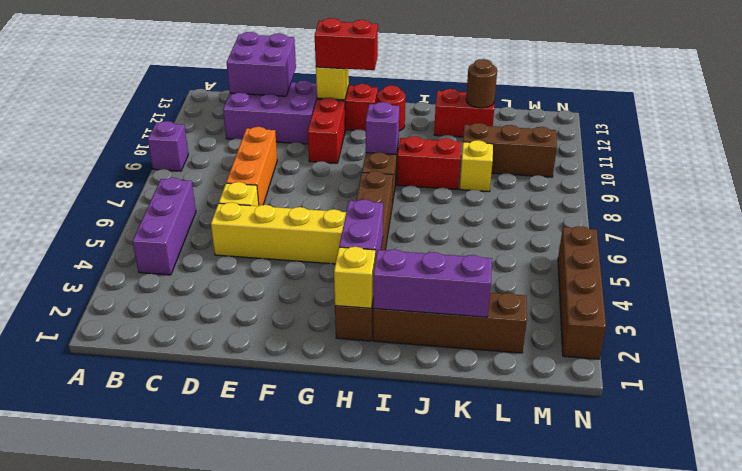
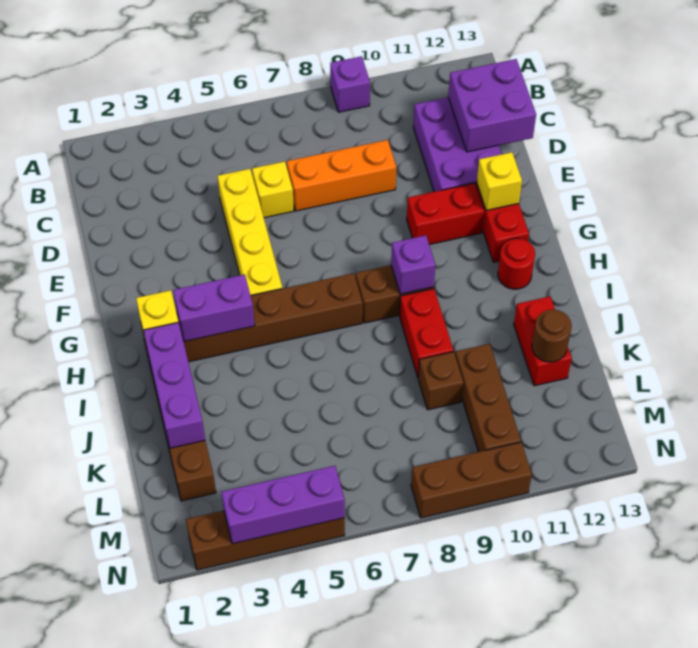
purple 1x3 brick [133,178,196,275] -> purple 1x3 brick moved to [221,466,345,544]
red 1x2 brick [315,18,378,70] -> none
yellow 1x1 brick [460,140,493,192] -> brown 1x1 brick [418,352,463,410]
none -> brown 1x3 brick [411,442,532,518]

